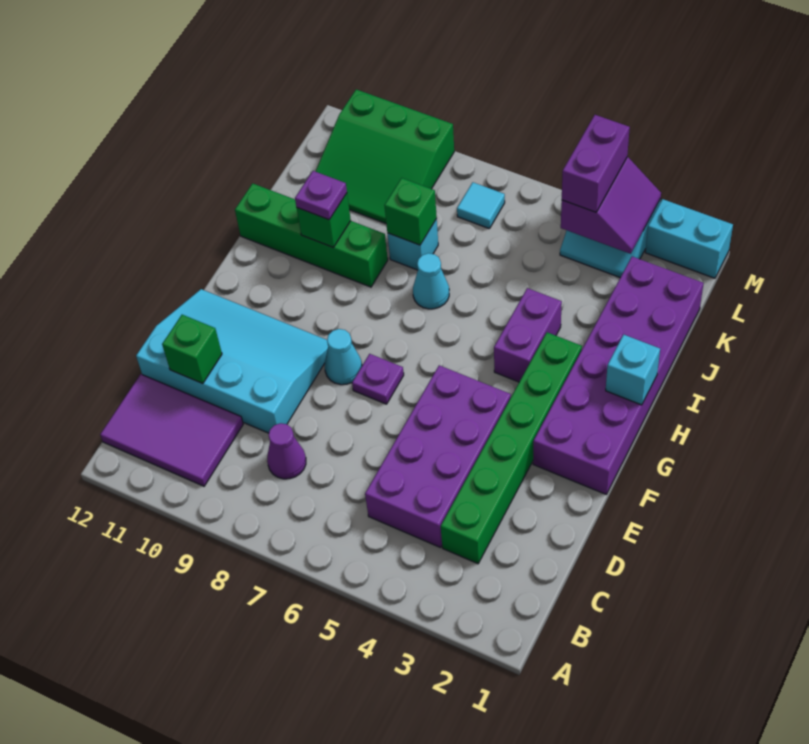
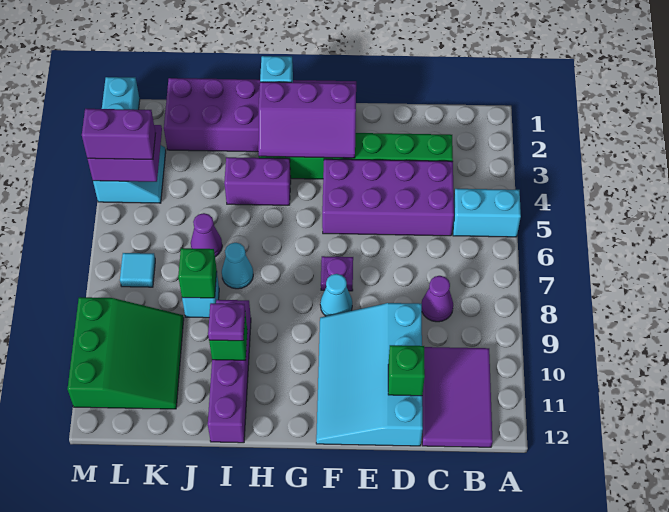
none -> cyan 1x2 brick [453,189,521,237]
none -> purple 2x3 slope [258,82,356,158]
green 1x4 brick [235,183,388,287] -> purple 1x4 brick [208,300,251,443]
none -> purple 1x1 cone [191,213,222,257]

